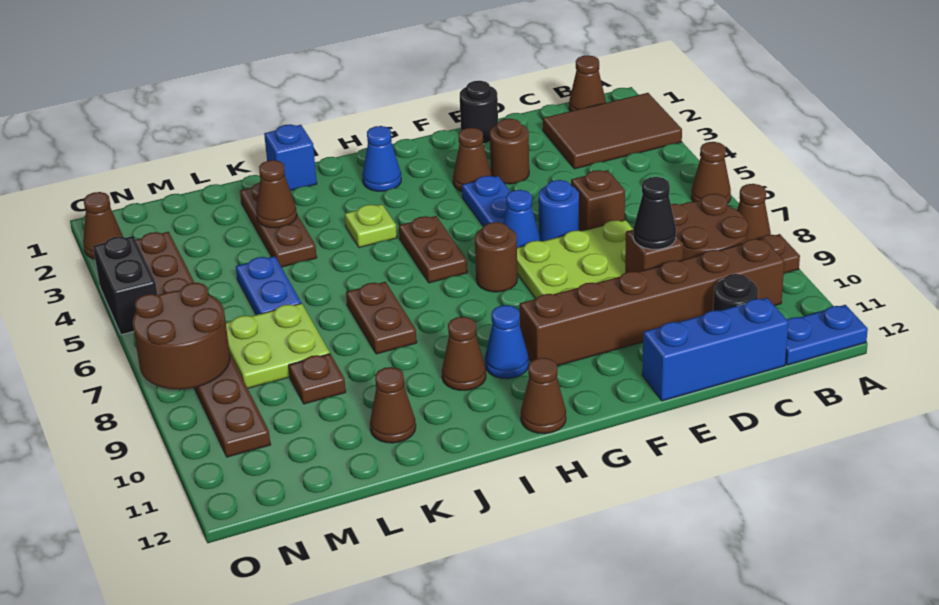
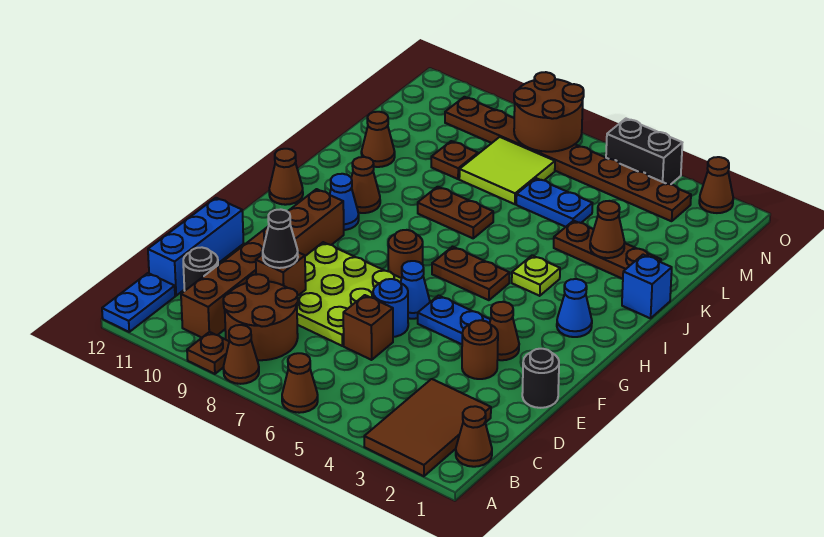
lime 2x2 plate [226,303,330,388] -> lime 2x2 tile [459,137,555,204]

